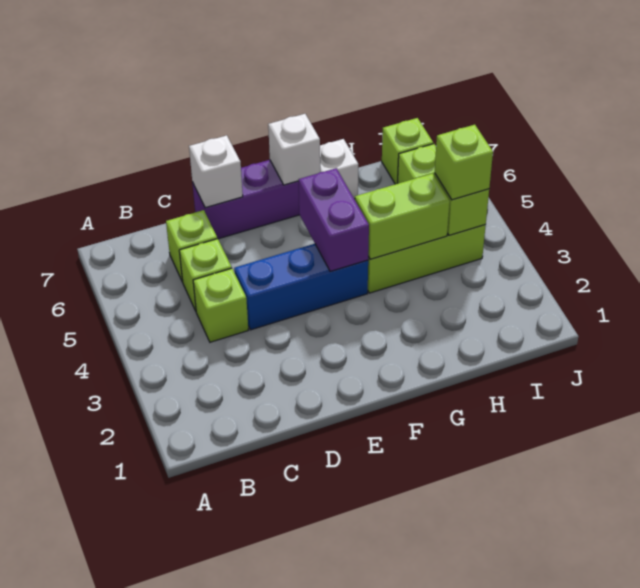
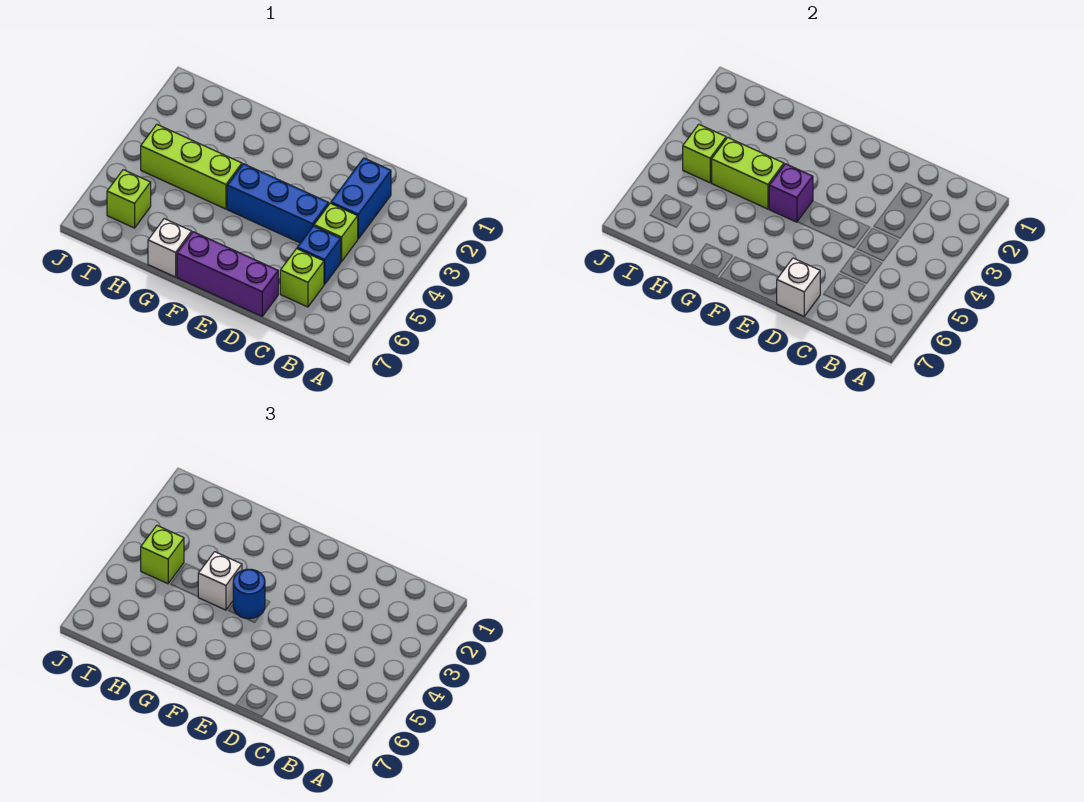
none -> blue 1x2 brick [331,158,391,239]
lime 1x1 brick [179,239,232,311] -> blue 1x1 brick [297,226,341,284]
purple 1x2 brick [299,168,369,272] -> purple 1x1 brick [769,164,813,222]
none -> blue 1x1 round brick [233,569,265,619]
white 1x1 brick [268,114,320,185] -> white 1x1 brick moved to [198,552,242,610]
lime 1x1 brick [382,118,433,184] -> none

